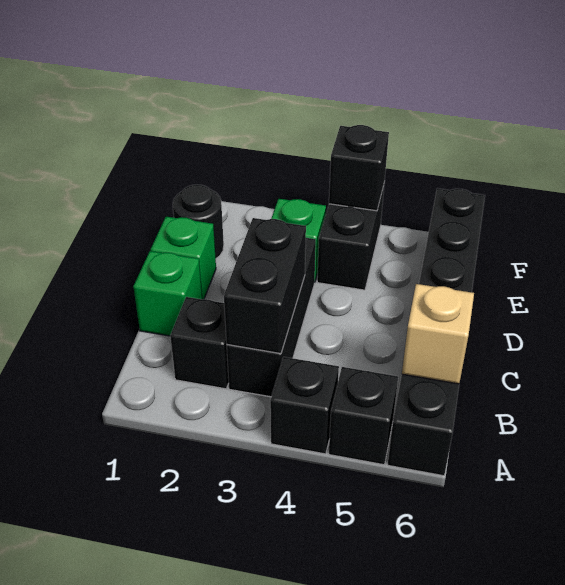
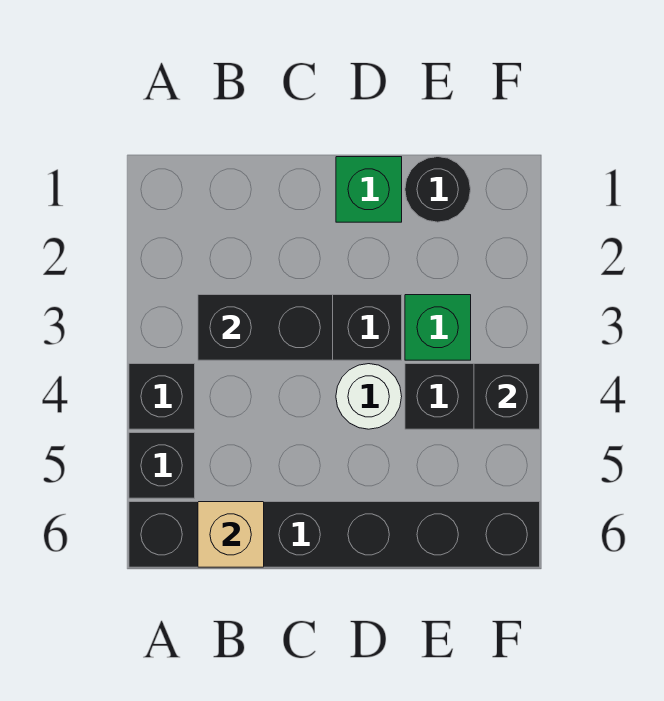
black 1x1 brick [170,297,229,389] -> none
green 1x1 brick [133,251,202,336] -> none
none -> white 1x1 round brick [336,364,402,429]

